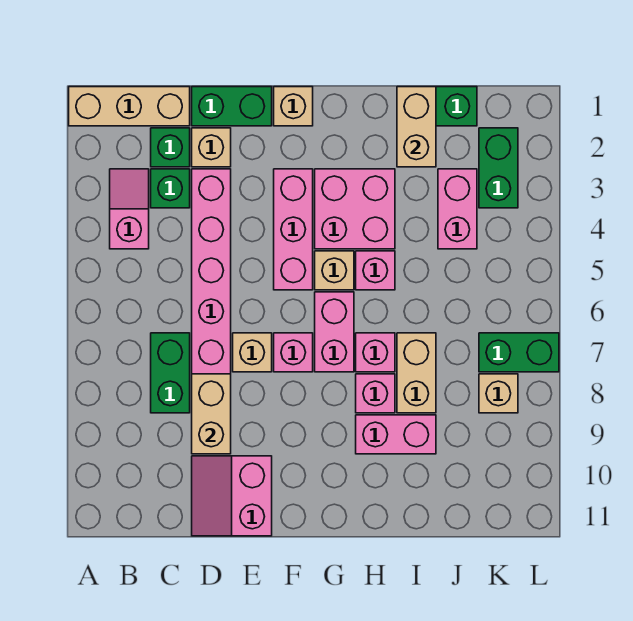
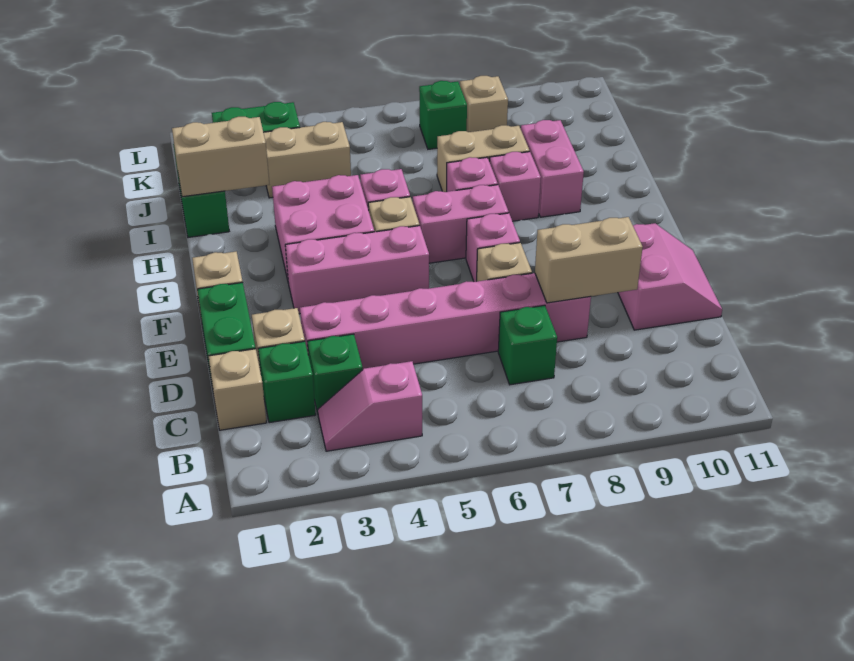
tan 1x3 brick [69,87,190,126] -> tan 1x1 brick [208,349,267,430]
green 1x2 brick [151,333,190,413] -> green 1x1 brick [498,305,557,385]
pink 2x2 slope [192,456,272,536] -> pink 2x2 slope turned to [618,223,722,330]
pink 1x2 brick [438,169,477,249] -> tan 1x2 brick [263,122,351,198]
green 1x2 brick [479,333,559,372] -> green 1x1 brick [419,81,467,149]

